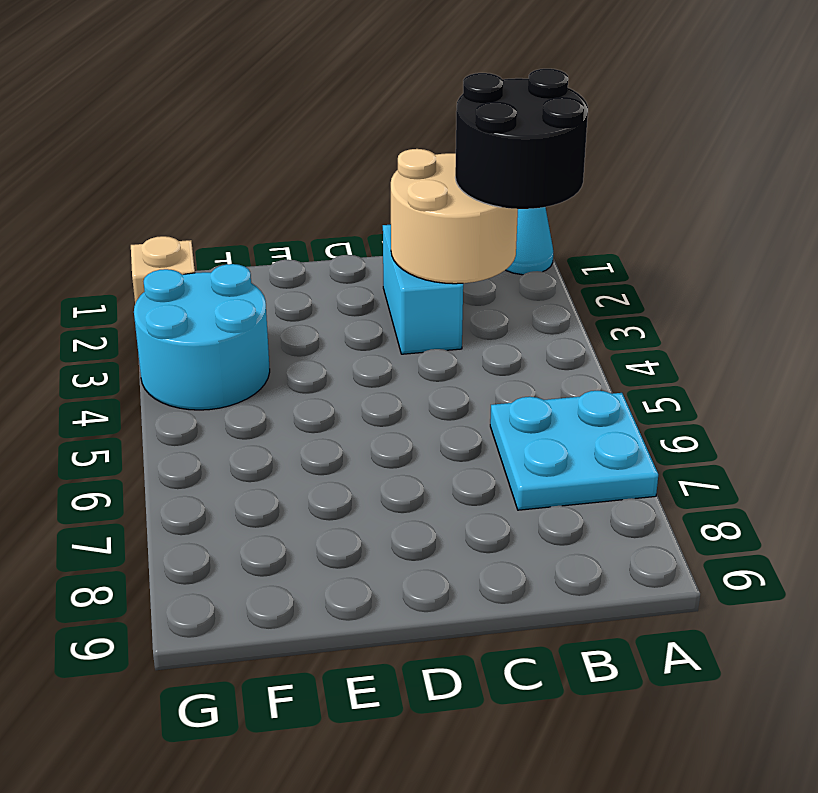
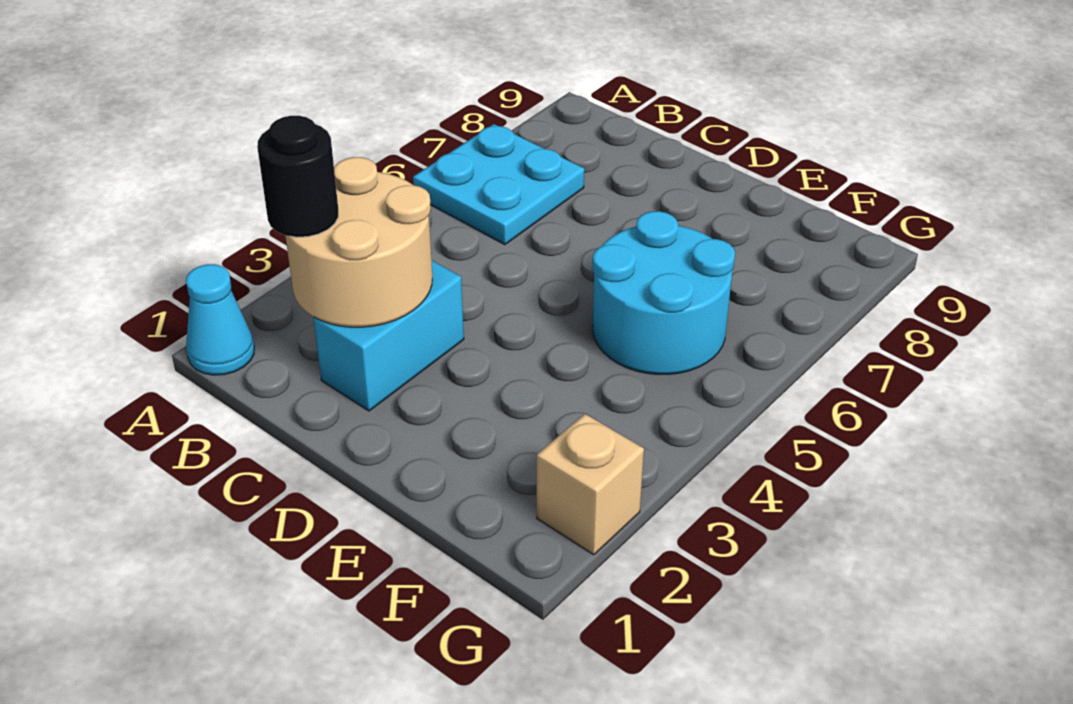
black 2x2 round brick [455,69,588,209] -> black 1x1 round brick [257,116,338,237]
cyan 2x2 round brick [134,264,270,410] -> cyan 2x2 round brick moved to [592,211,735,374]

